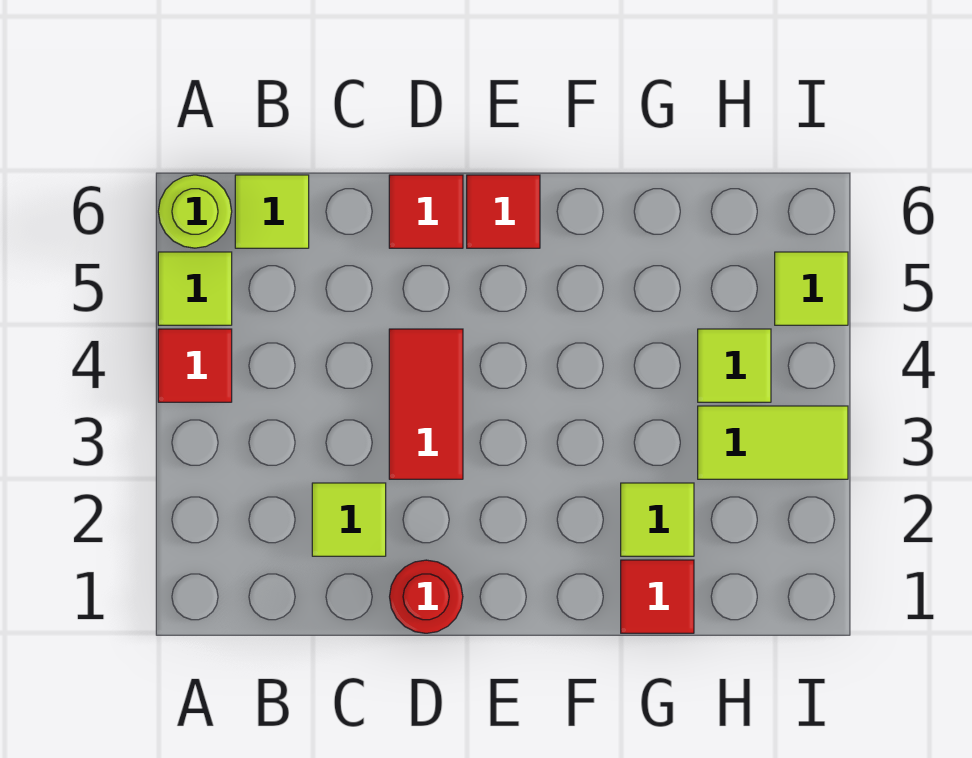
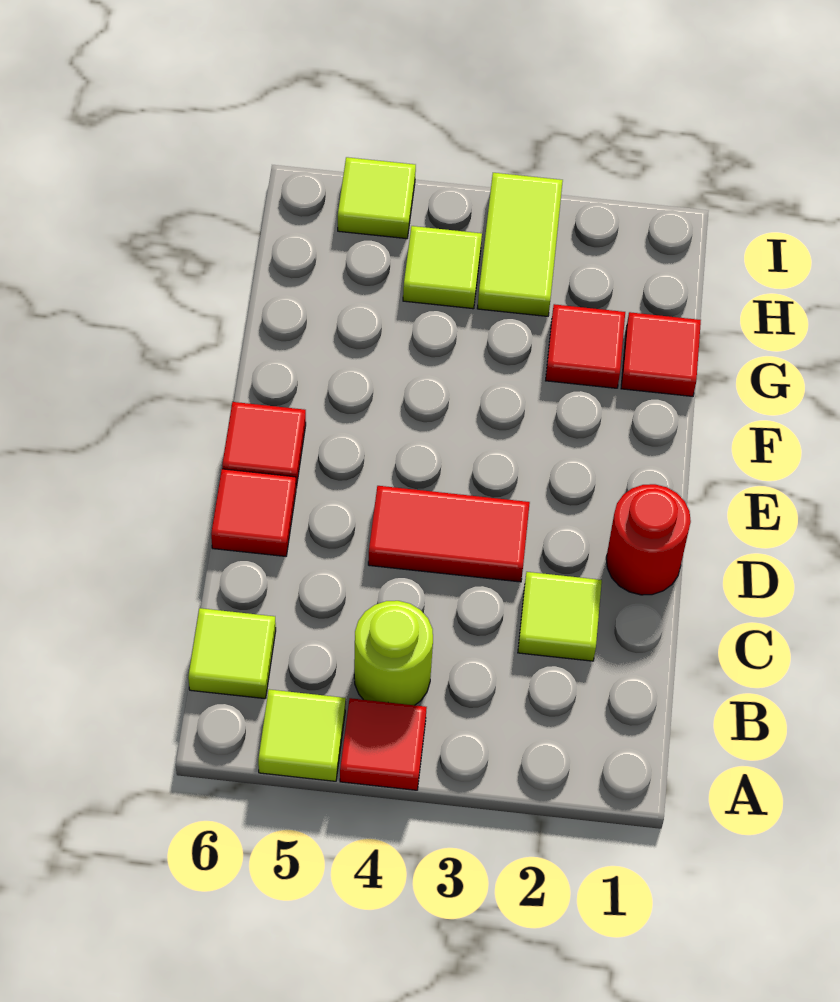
lime 1x1 round brick [158,175,232,248] -> lime 1x1 round brick moved to [354,601,433,705]
lime 1x1 tile [621,483,694,556] -> red 1x1 tile [546,304,625,388]

